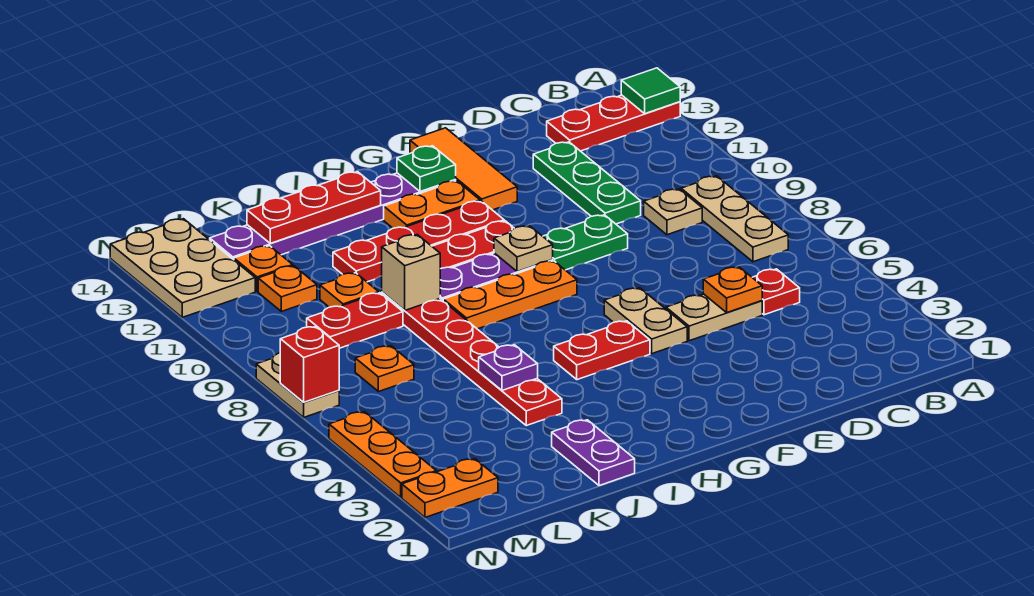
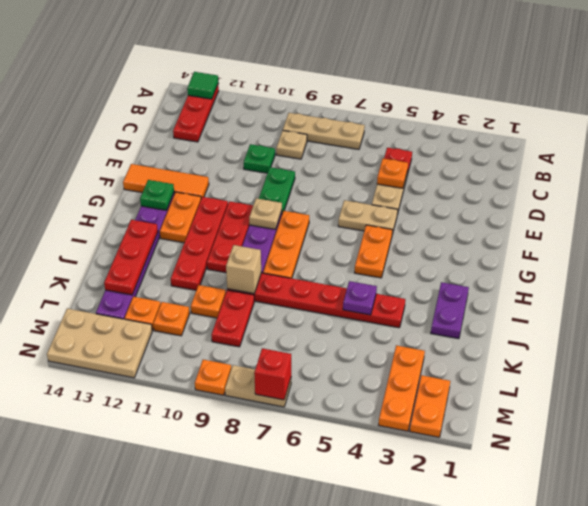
green 1x3 plate [533,142,641,224] -> green 1x1 plate [244,144,275,173]
red 1x2 plate [554,321,650,380] -> orange 1x2 plate [355,225,392,278]
purple 1x2 plate [552,420,635,486] -> purple 1x2 plate turned to [431,282,469,339]
orange 1x1 plate [355,346,414,392] -> orange 1x1 plate moved to [195,360,231,395]
orange 1x3 plate [329,412,436,497] -> orange 1x3 plate turned to [379,345,425,431]

